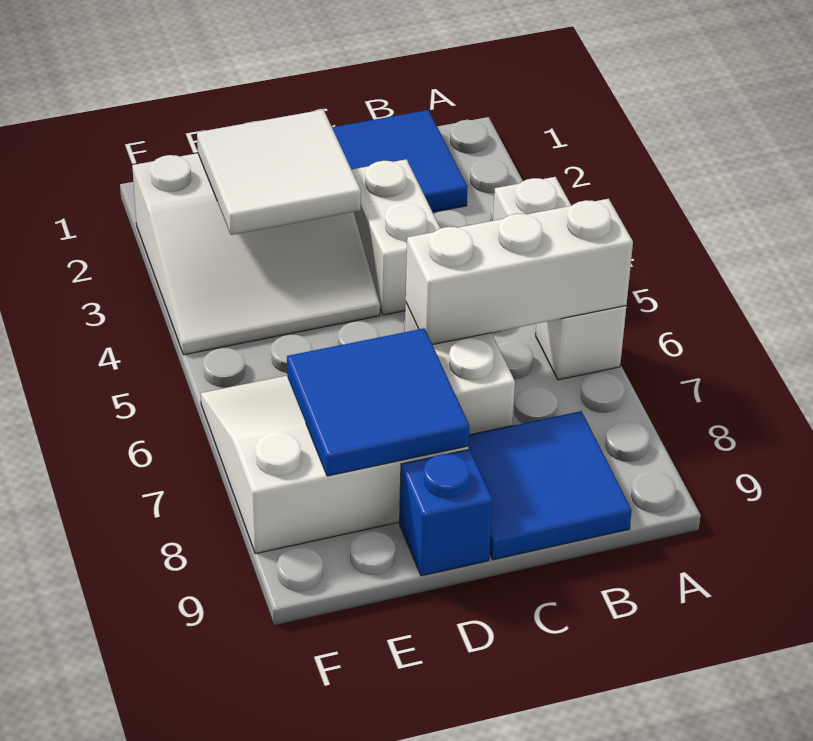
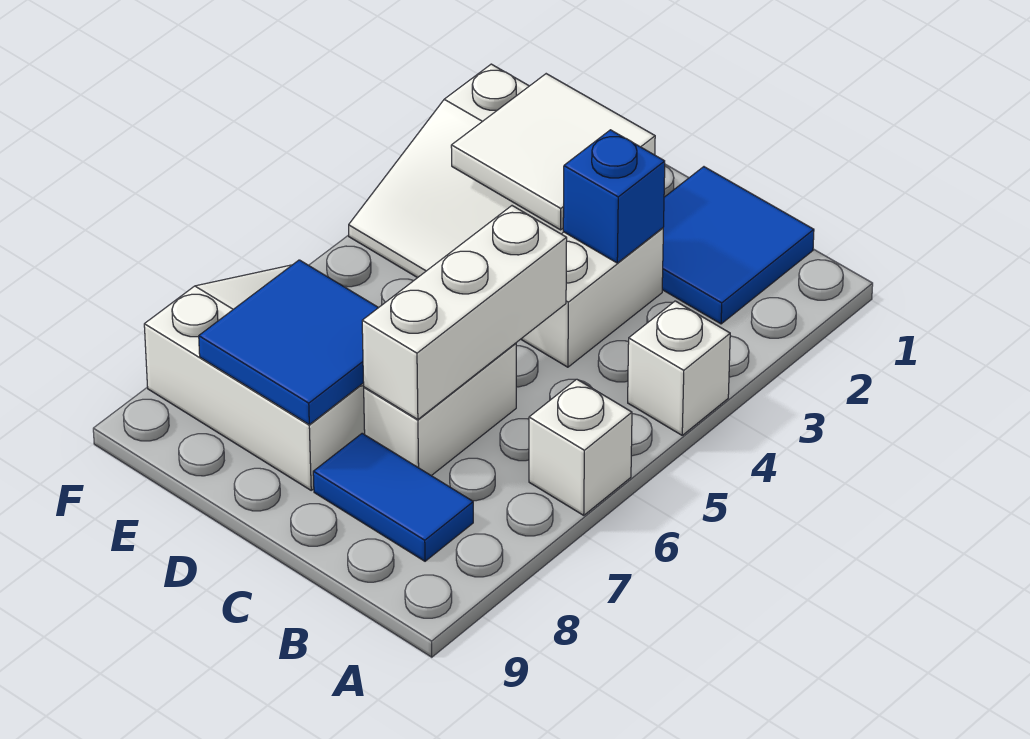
white 1x3 brick [406,199,633,345] -> white 1x3 brick turned to [362,206,567,420]
blue 2x2 tile [468,411,632,560] -> blue 1x2 tile [313,433,473,561]
blue 1x1 brick [400,449,493,576] -> blue 1x1 brick moved to [563,130,665,263]

